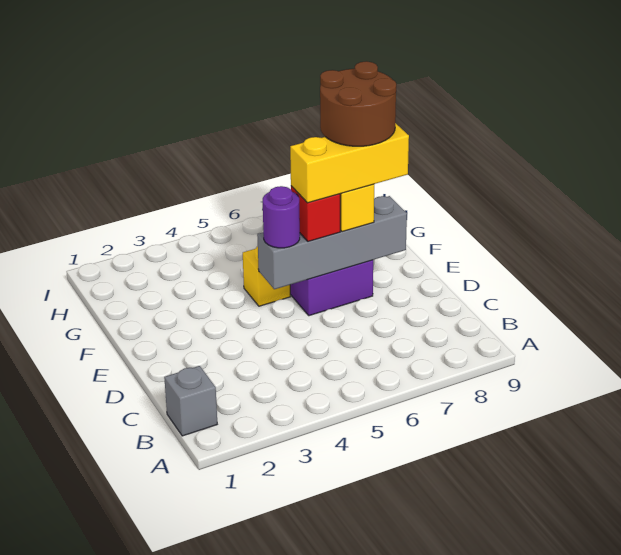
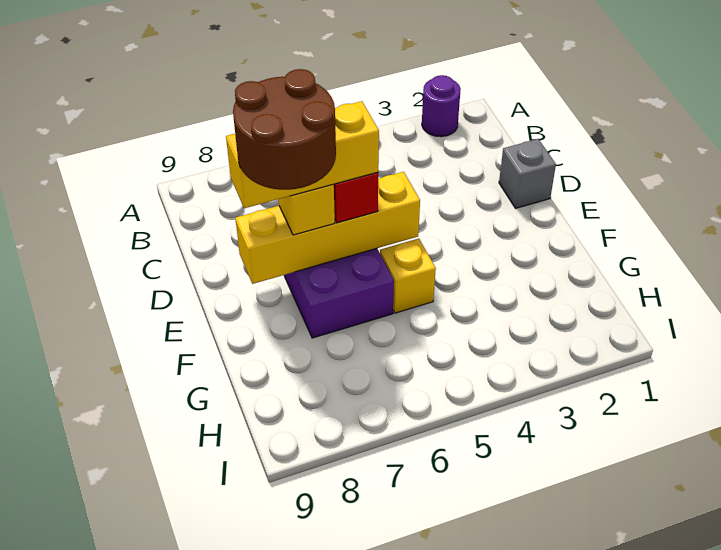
grey 1x1 brick [164,366,217,436] -> grey 1x1 brick moved to [499,139,556,208]
grey 1x4 brick [257,196,407,289] -> yellow 1x4 brick [235,172,420,284]
purple 1x1 round brick [263,186,300,248] -> purple 1x1 round brick moved to [422,75,461,137]

